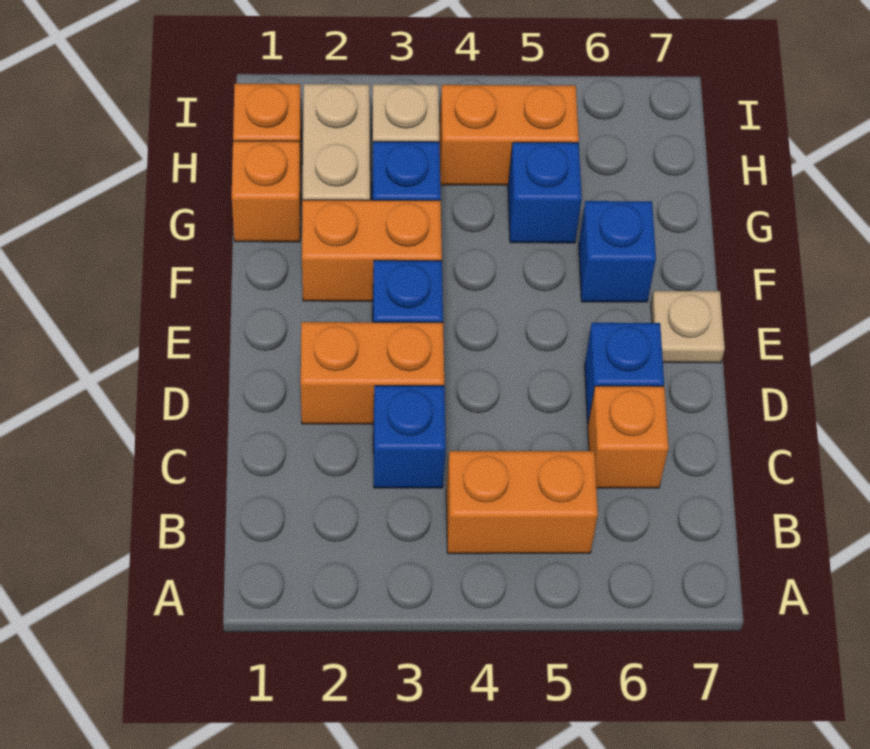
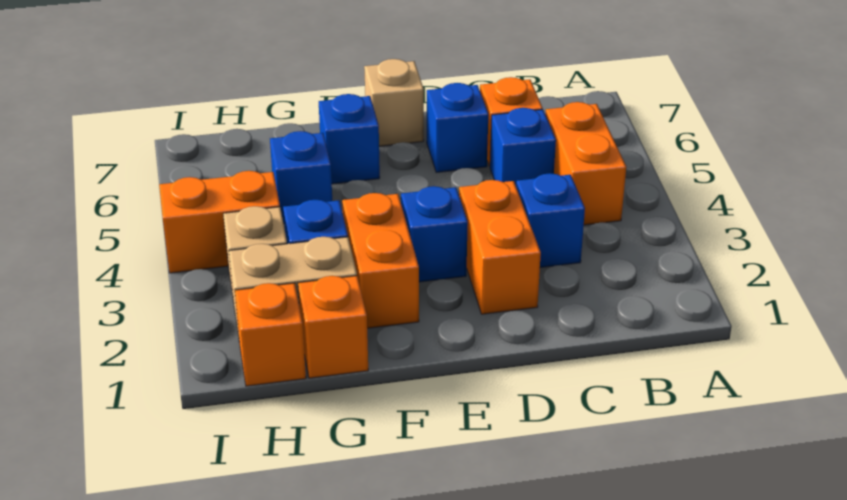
none -> blue 1x1 brick [490,108,556,185]
tan 1x1 plate [651,291,725,363] -> tan 1x1 brick [364,59,424,146]
orange 1x2 brick [439,85,579,185] -> orange 1x2 brick turned to [159,171,280,273]

